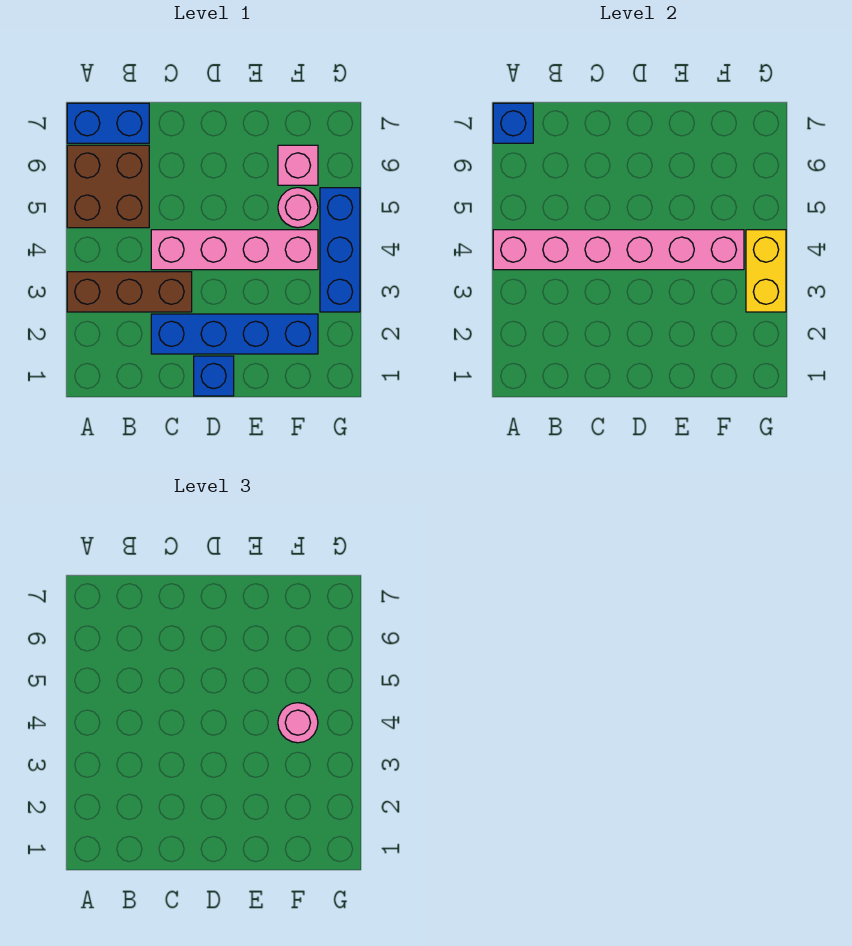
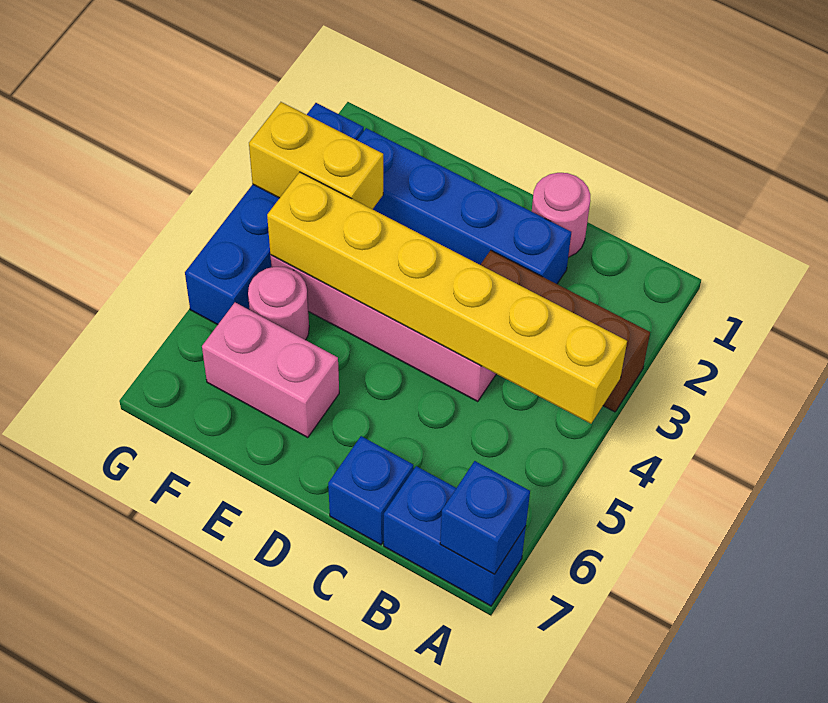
pink 1x6 brick [493,230,744,270] -> yellow 1x6 brick [267,172,627,424]
brown 2x2 brick [67,145,149,228] -> none
blue 1x1 brick [194,356,234,396] -> blue 1x1 brick moved to [328,436,413,545]
pink 1x1 round brick [278,703,318,743] -> pink 1x1 round brick moved to [532,173,590,257]
pink 1x1 brick [278,145,318,185] -> pink 1x2 brick [202,303,339,438]
blue 1x3 brick [320,188,360,312] -> blue 1x4 brick [185,103,364,325]
yellow 1x2 brick [746,230,786,312] -> yellow 1x2 brick turned to [249,102,383,209]

